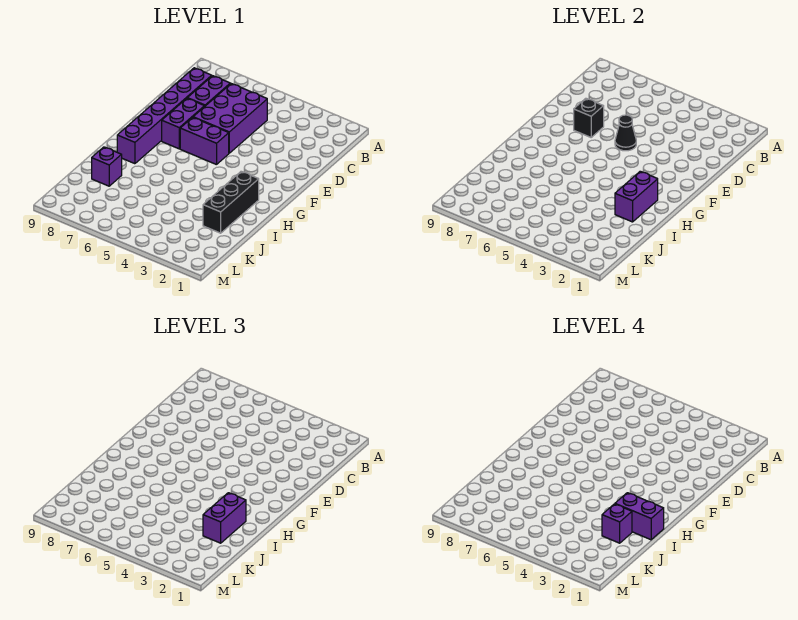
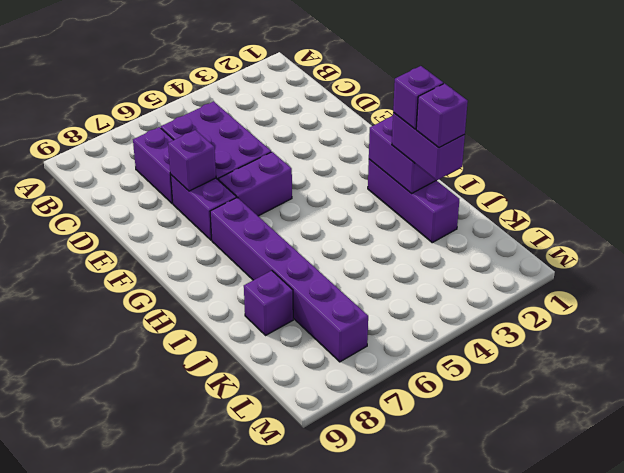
purple 1x6 brick [117,68,212,164] -> purple 1x6 brick moved to [210,198,368,362]
black 1x1 cone [615,115,636,151] -> none
black 1x1 brick [574,98,604,137] -> purple 1x1 brick [168,130,216,191]
black 1x3 brick [203,171,259,233] -> purple 1x3 brick [368,159,459,243]
purple 1x2 brick [615,493,664,540] -> purple 1x1 brick [393,66,443,129]

